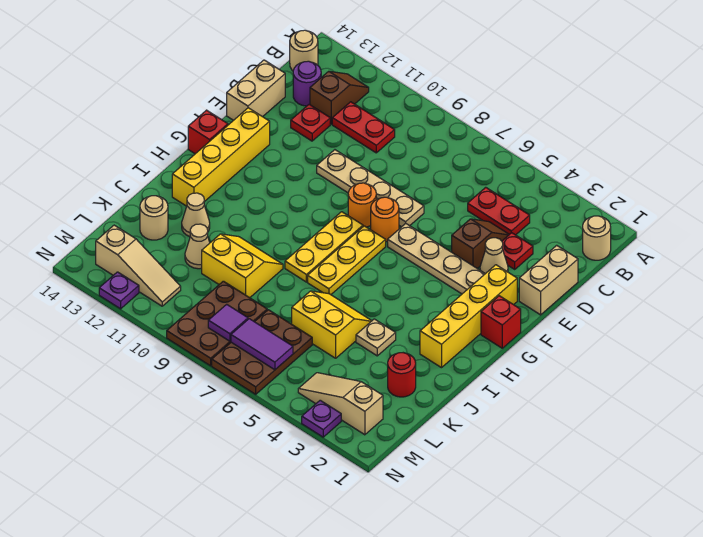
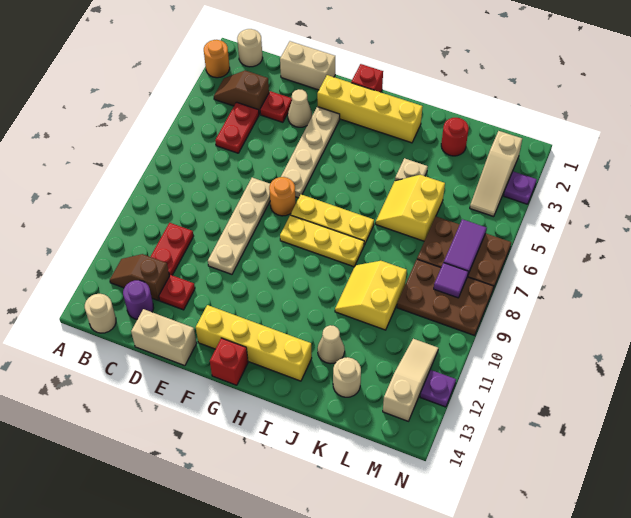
brown 1x2 slope [452,219,509,268] -> brown 1x2 slope moved to [214,71,269,114]
orange 1x1 round brick [348,183,376,227] -> orange 1x1 round brick moved to [204,40,230,78]
tan 1x1 cone [185,224,210,269] -> none

